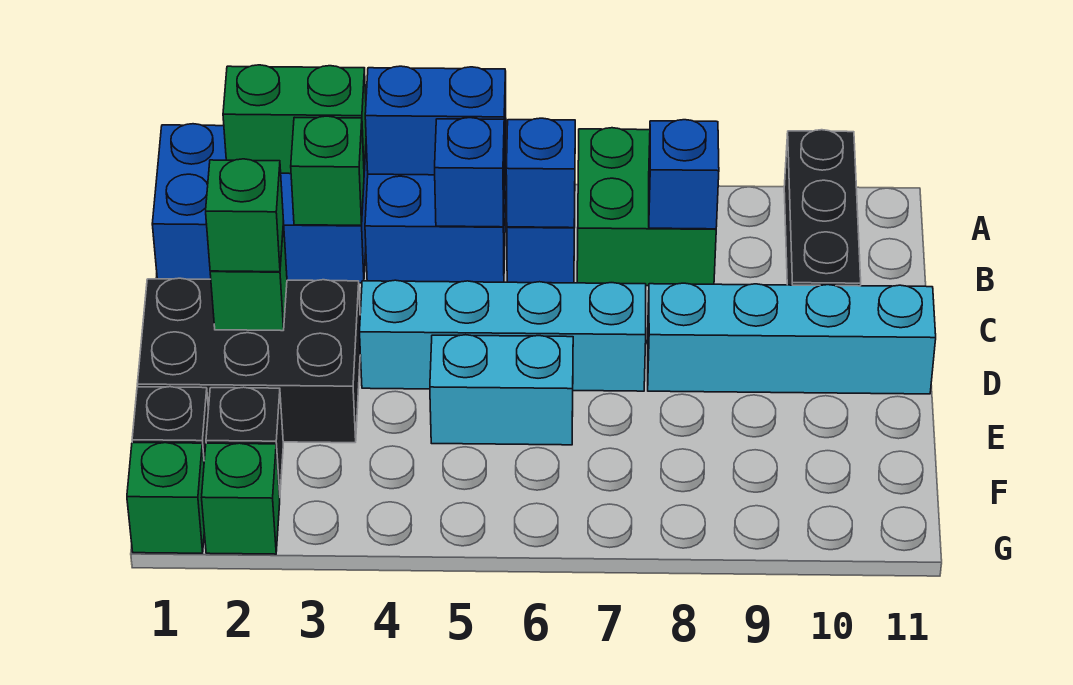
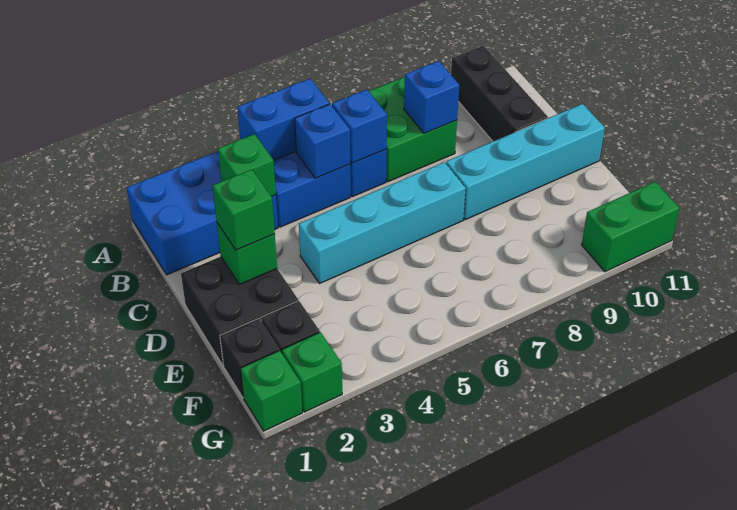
green 1x2 brick [223,65,366,174] -> green 1x2 brick moved to [582,182,679,272]
black 2x3 brick [137,278,360,443] -> black 2x2 brick [181,257,298,365]
cyan 1x2 brick [430,335,573,445] -> none

